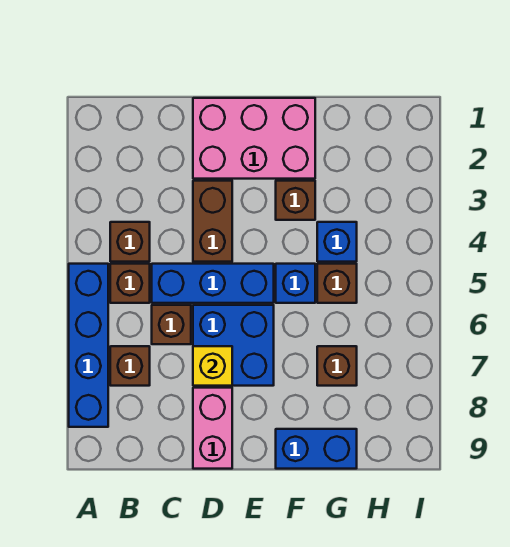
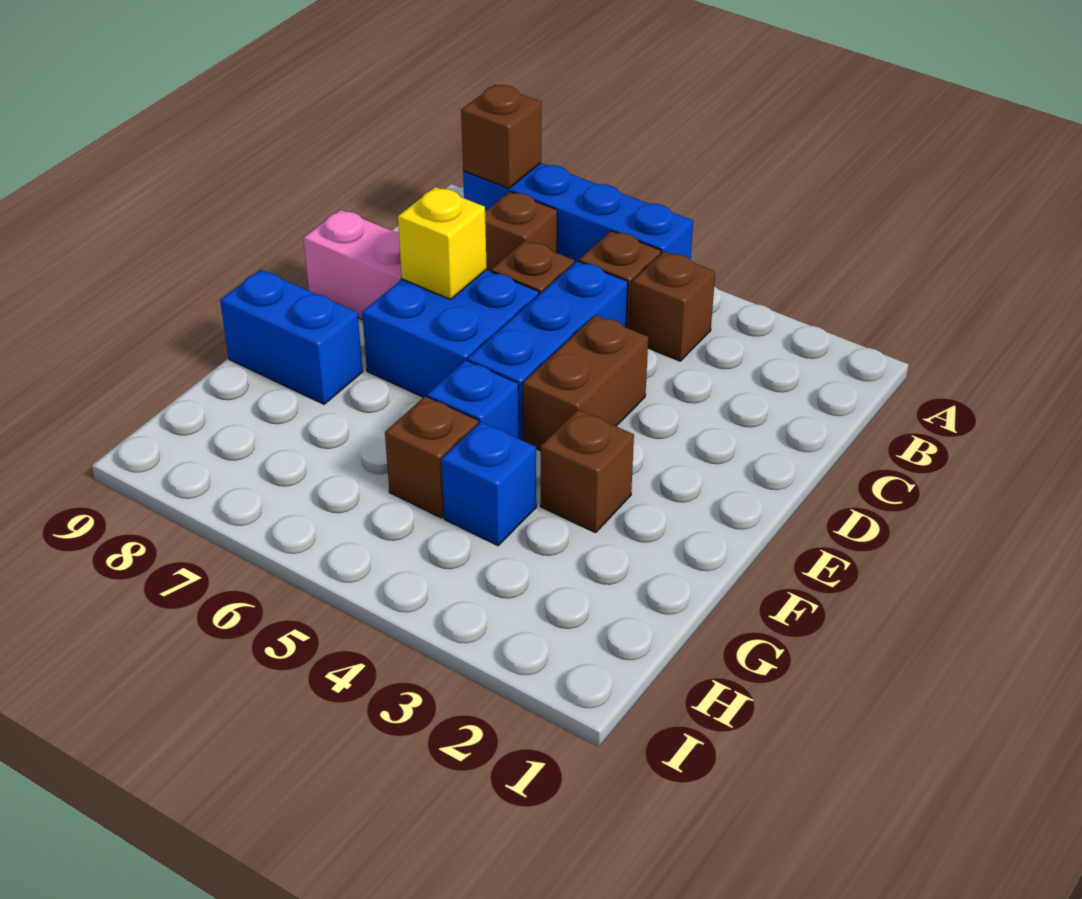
pink 2x3 brick [193,98,315,179] -> none
brown 1x2 brick [193,181,232,262] -> brown 1x2 brick turned to [523,315,648,451]
blue 1x2 brick [276,429,357,469] -> blue 1x2 brick turned to [220,270,363,404]
brown 1x1 brick [317,346,357,386] -> brown 1x1 brick moved to [461,85,541,188]

